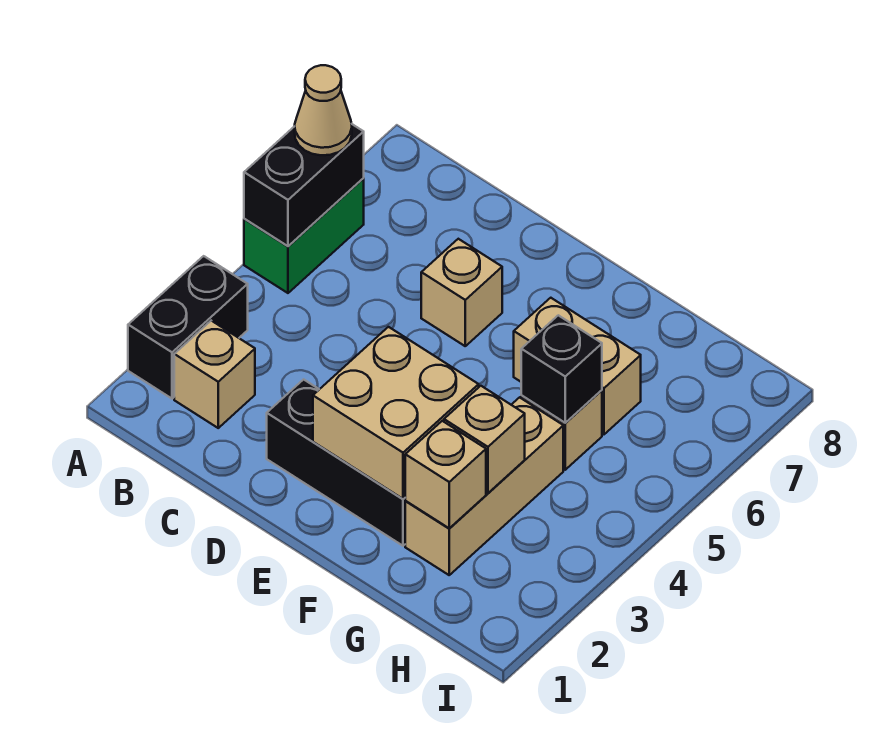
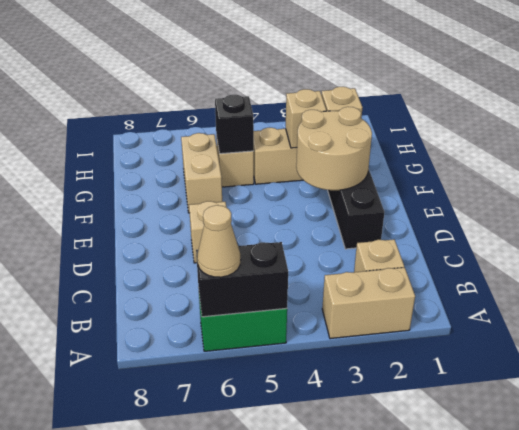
black 1x2 brick [128,256,248,399] -> tan 1x2 brick [322,267,415,339]
tan 2x2 brick [313,327,479,499] -> tan 2x2 round brick [296,107,372,190]

